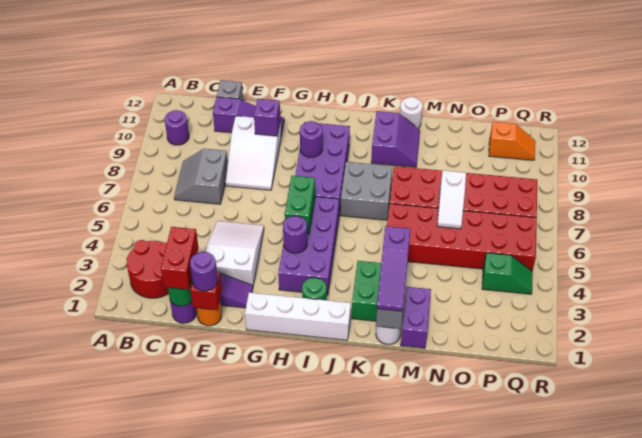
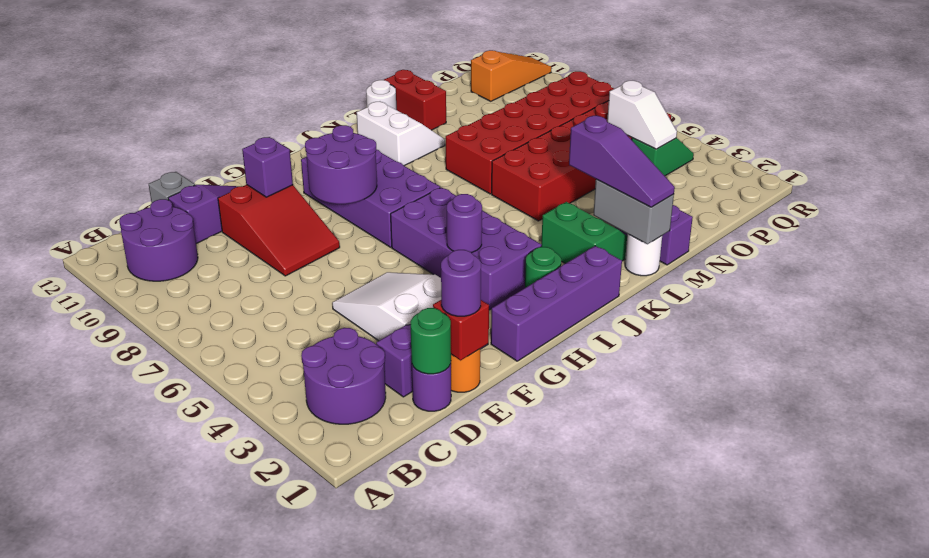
red 2x2 round brick [127,240,169,298] -> purple 2x2 round brick [301,328,386,424]
purple 1x1 round brick [165,110,189,145] -> purple 2x2 round brick [119,199,198,281]
grey 2x2 slope [174,149,228,204] -> none
red 1x2 brick [161,227,199,290] -> red 1x2 brick moved to [384,70,446,130]
white 2x3 slope [225,116,281,190] -> red 2x3 slope [218,185,340,276]
white 1x4 brick [245,293,351,340] -> purple 1x4 brick [491,246,622,361]
green 1x2 brick [285,176,315,234] -> none
purple 1x1 round brick [300,121,323,157] -> purple 2x2 round brick [305,125,377,204]
grey 2x2 brick [340,162,392,220] -> none
purple 2x2 slope [371,111,420,167] -> white 2x2 slope [356,102,445,166]
white 1x2 slope [437,170,466,229] -> white 1x2 slope moved to [607,81,677,149]
orange 1x2 slope [489,122,535,160] -> orange 1x3 slope [471,50,551,101]

